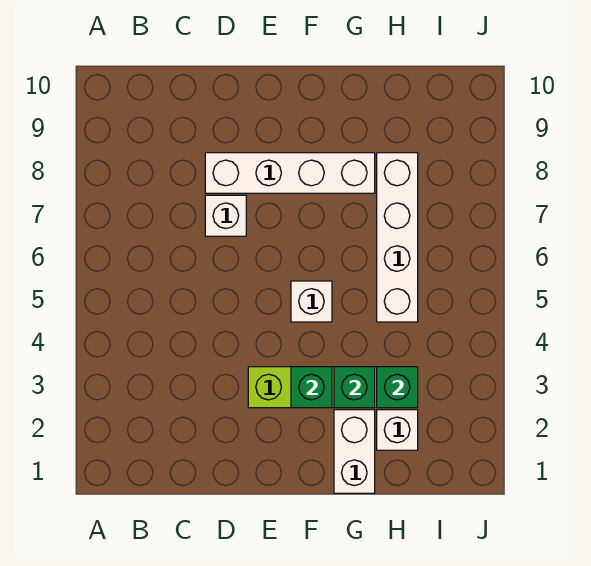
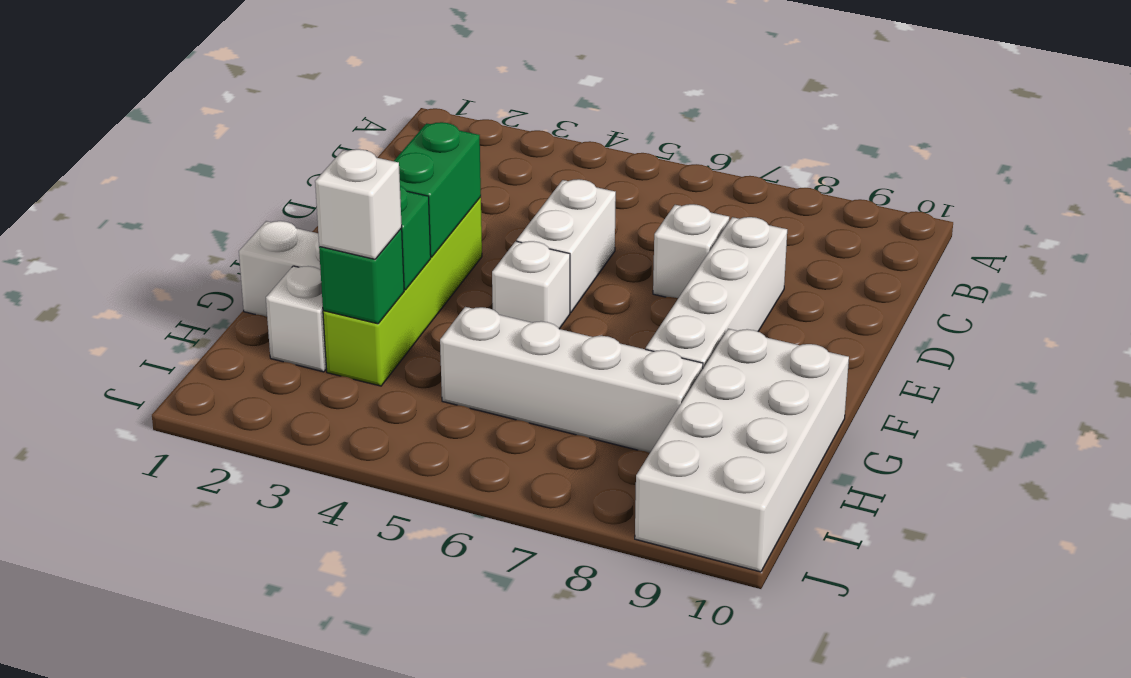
none -> white 1x2 brick [517,179,616,313]
green 1x1 brick [291,367,332,408] -> green 1x2 brick [394,122,481,257]
none -> white 2x4 brick [635,329,849,572]
none -> white 1x1 brick [315,149,402,259]

